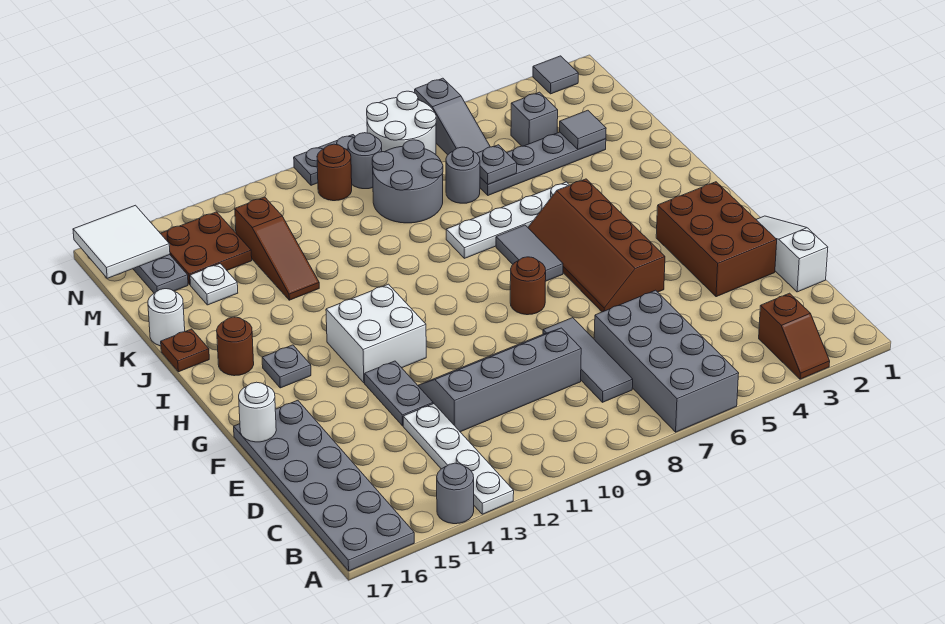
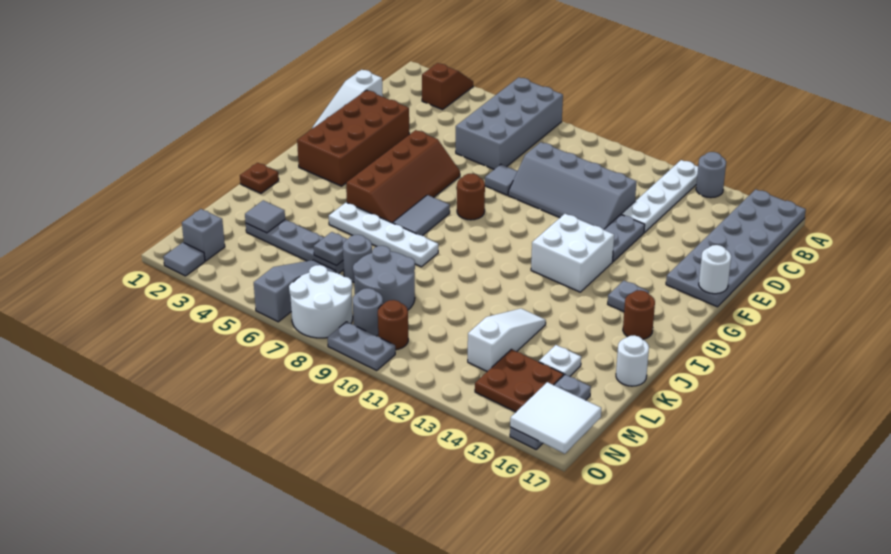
grey 1x3 tile [543,318,633,402] -> grey 1x1 tile [485,164,517,195]
brown 2x3 brick [656,182,777,297] -> brown 2x4 brick [297,90,409,186]
brown 1x1 plate [161,329,209,372] -> brown 1x1 plate moved to [240,163,279,193]
brown 1x3 slope [235,197,319,300] -> white 1x3 slope [468,309,546,371]
grey 1x1 brick [511,92,558,146] -> grey 1x1 brick moved to [182,209,225,261]

